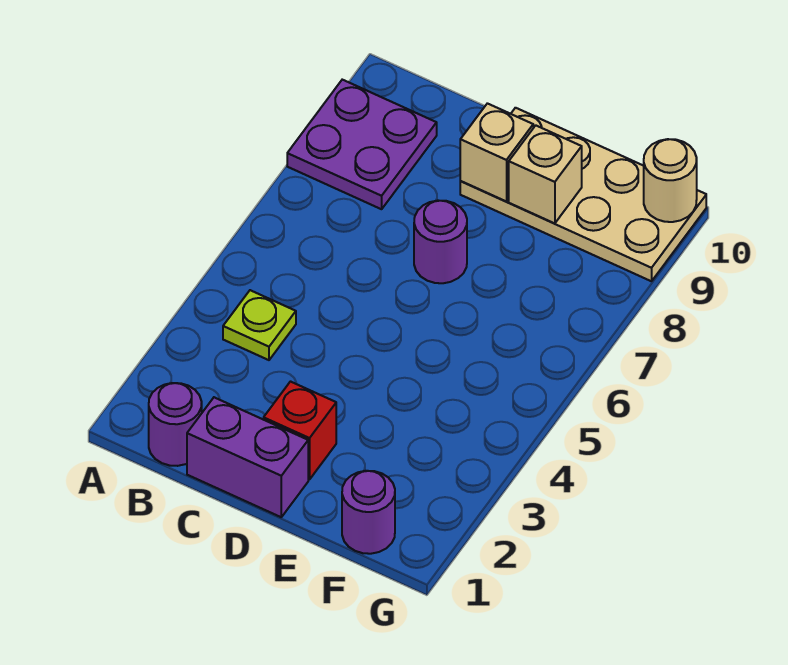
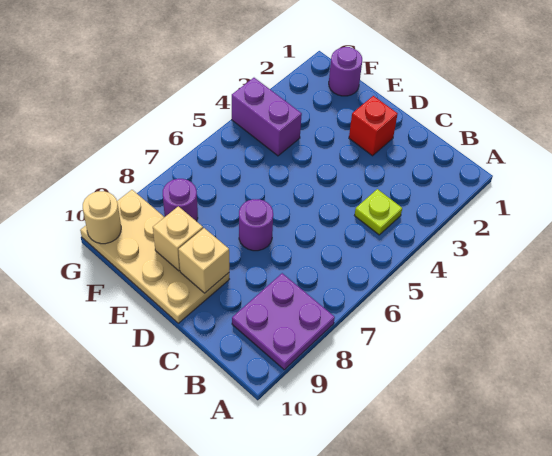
purple 1x1 round brick [149,383,202,466] -> purple 1x1 round brick moved to [163,179,198,221]
purple 1x2 brick [187,397,308,517] -> purple 1x2 brick moved to [232,78,302,156]

